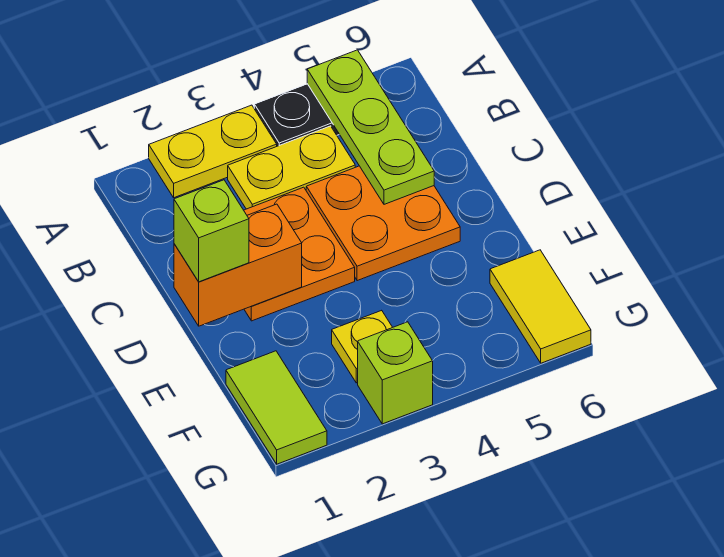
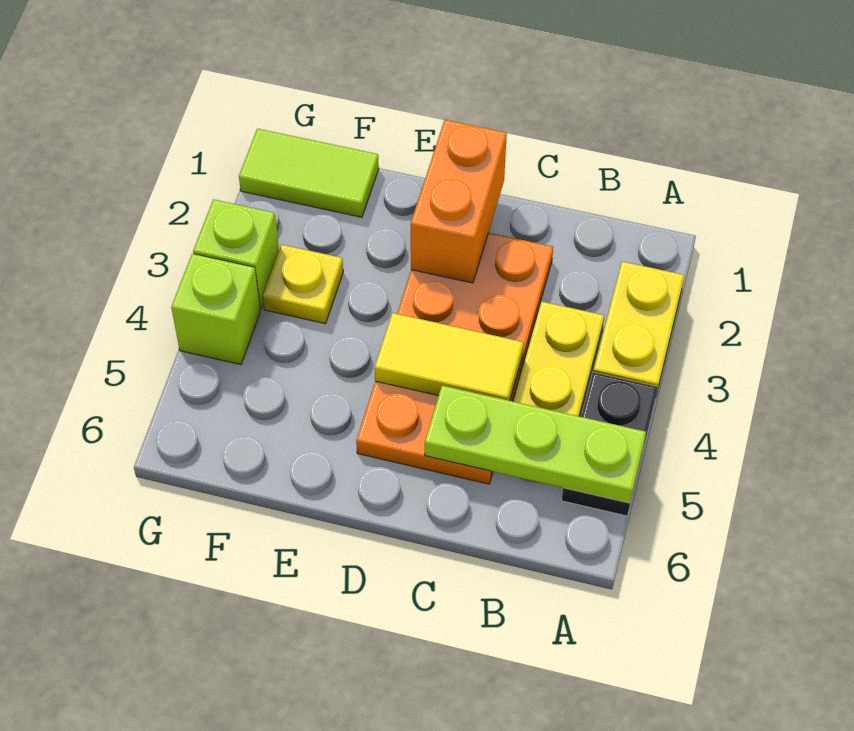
lime 1x1 brick [174,180,249,282] -> lime 1x1 brick moved to [171,254,260,365]
yellow 1x2 tile [490,250,591,363] -> yellow 1x2 tile moved to [375,313,523,401]

